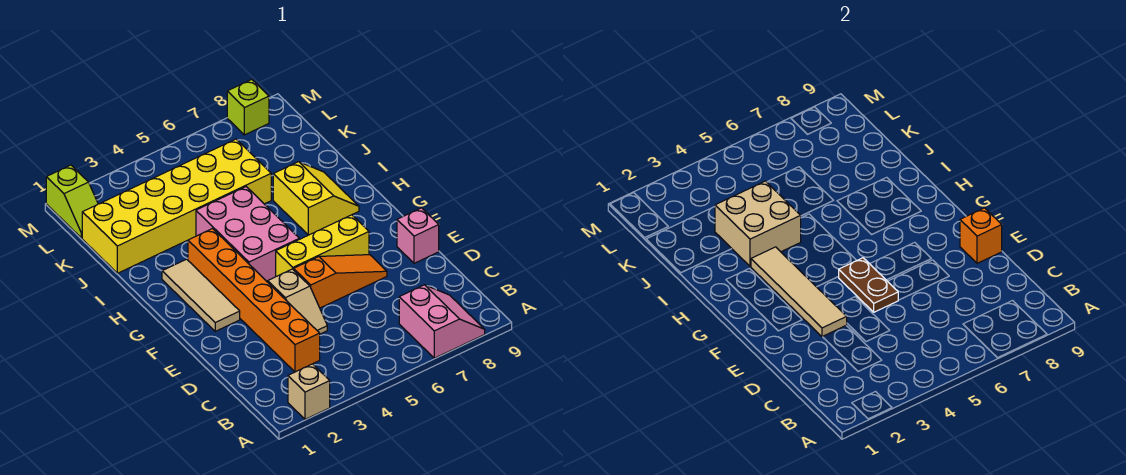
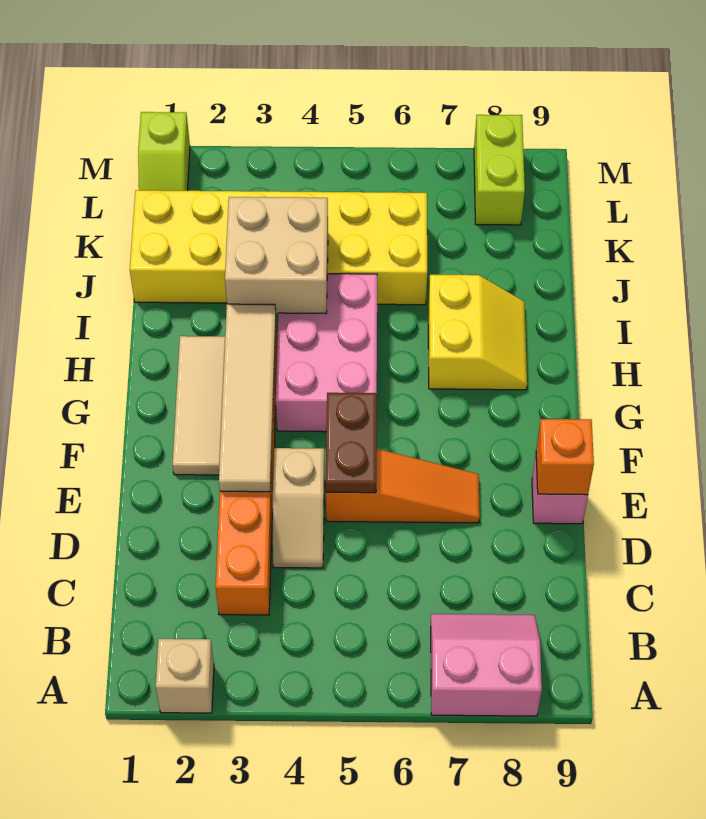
pink 2x2 slope [399,285,485,358] -> pink 2x2 slope turned to [431,614,542,716]
yellow 1x3 brick [276,215,369,276] -> none
lime 1x1 brick [227,80,269,135] -> lime 1x2 brick [474,115,525,225]

